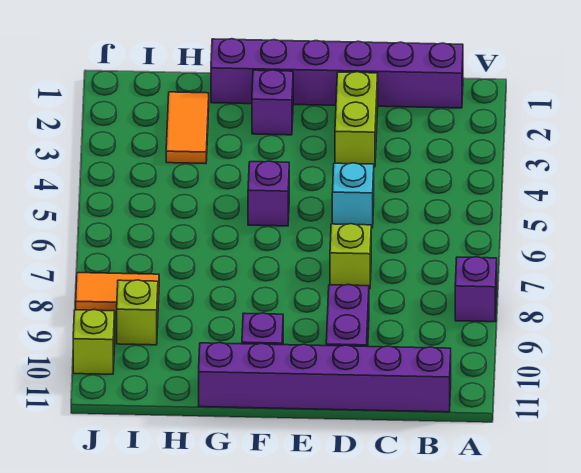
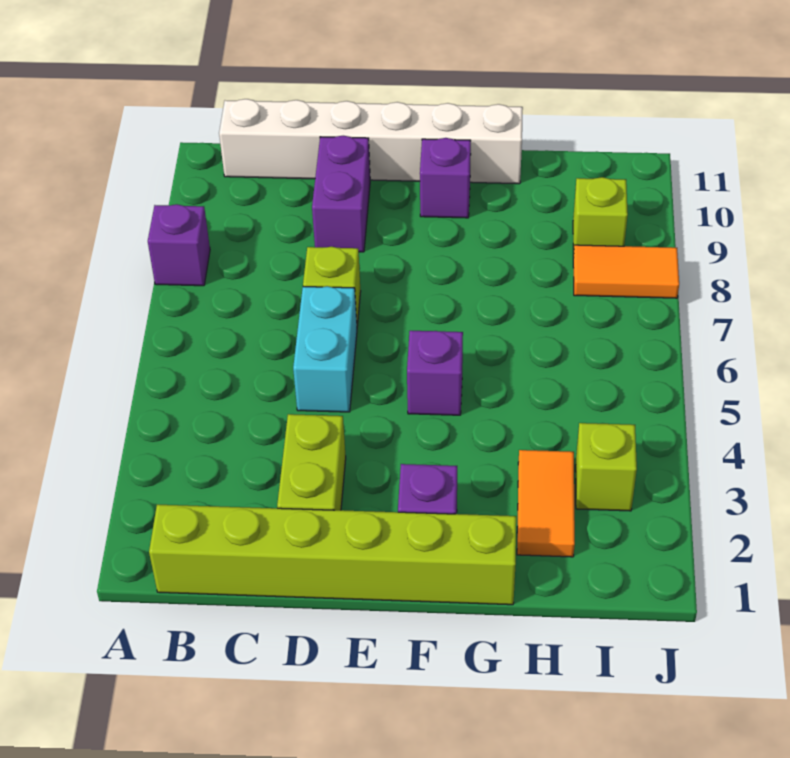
purple 1x6 brick [211,39,463,108] -> lime 1x6 brick [149,505,516,605]
purple 1x6 brick [199,343,451,412] -> white 1x6 brick [219,99,523,184]
cyan 1x1 brick [332,163,374,228] -> cyan 1x2 brick [293,286,357,412]
lime 1x1 brick [73,310,115,374] -> lime 1x1 brick moved to [575,423,637,511]

